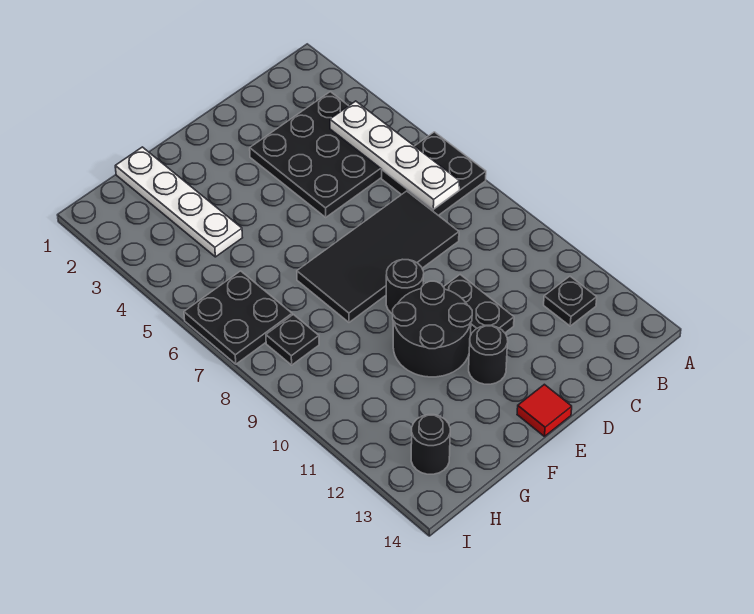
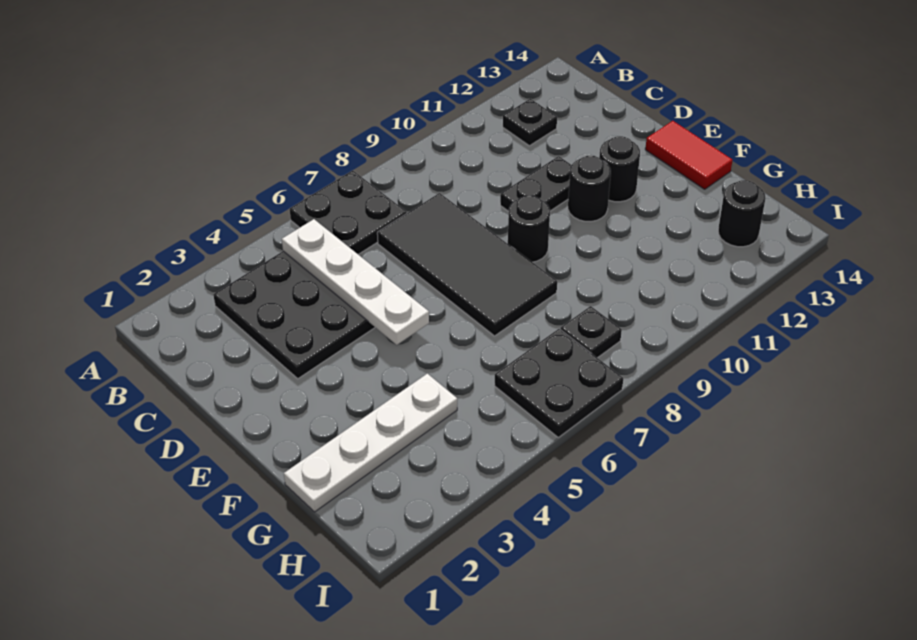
white 1x4 plate [330,101,459,209] -> white 1x4 plate turned to [282,219,429,345]
black 2x2 round brick [393,281,472,377] -> black 1x1 round brick [568,156,611,221]
red 1x1 tile [517,384,572,436] -> red 1x2 tile [645,121,732,189]

